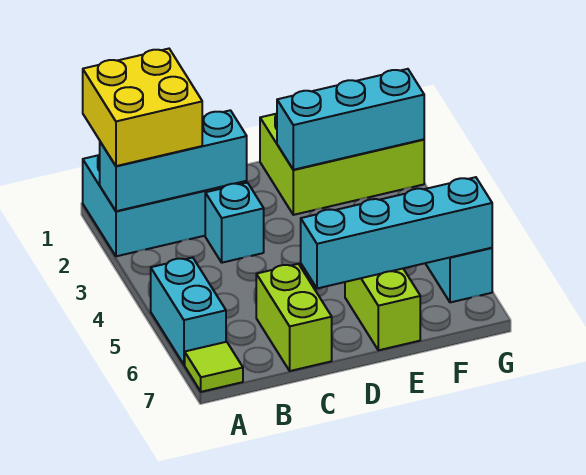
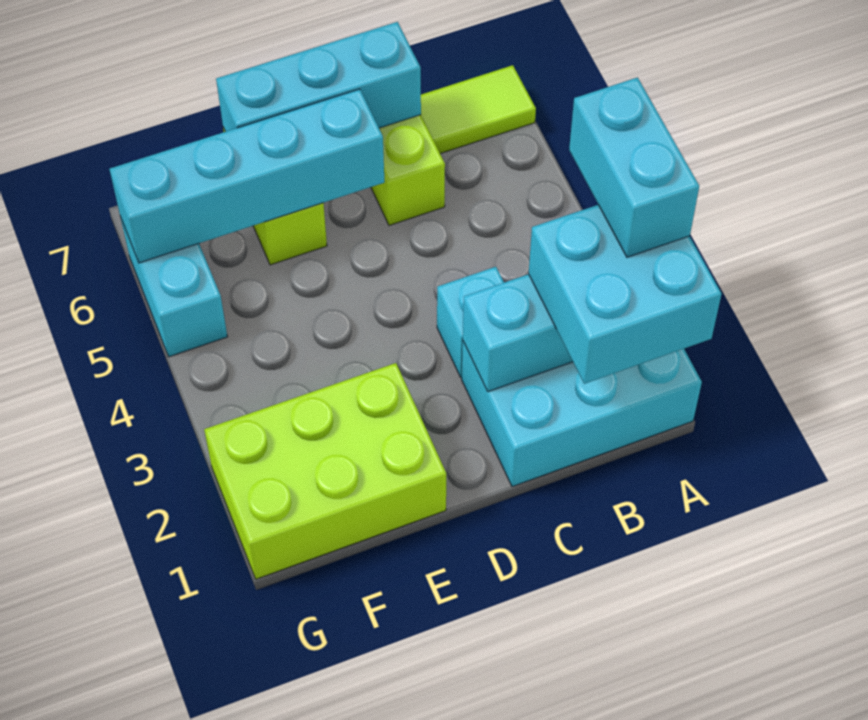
yellow 2x2 brick [83,49,202,166] -> cyan 2x2 brick [529,205,722,384]
cyan 1x2 brick [151,258,226,365] -> cyan 1x2 brick moved to [569,78,699,257]
lime 1x1 tile [185,342,243,392] -> lime 1x2 tile [421,65,536,154]
cyan 1x3 brick [277,69,424,170] -> cyan 1x3 brick moved to [216,22,421,132]

